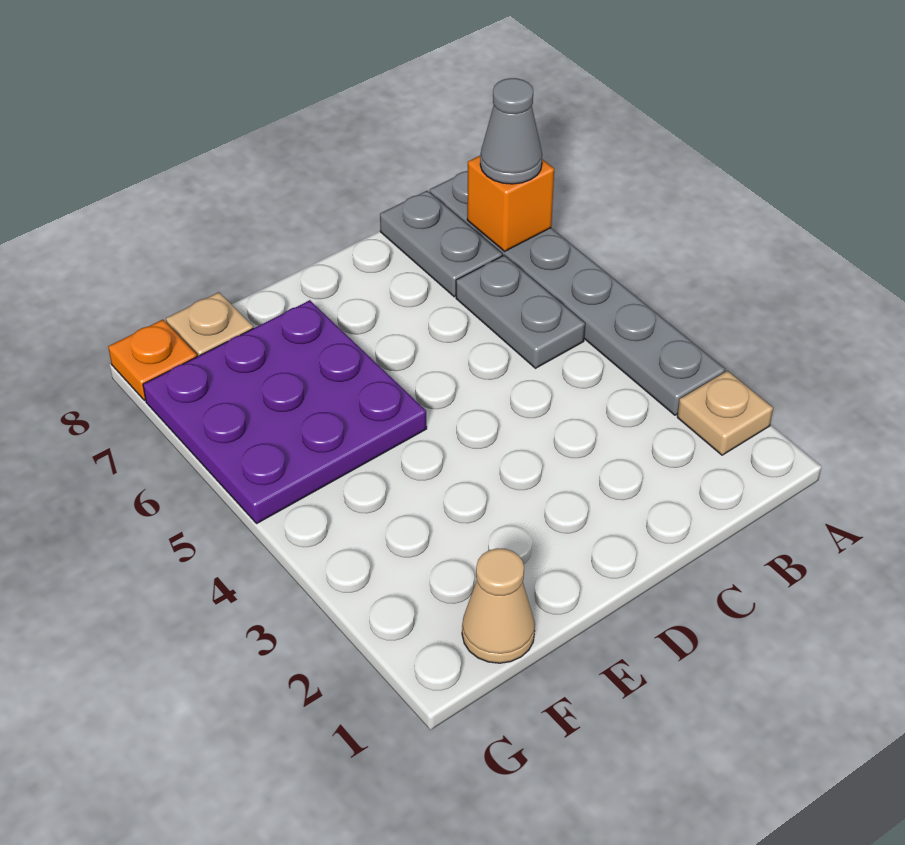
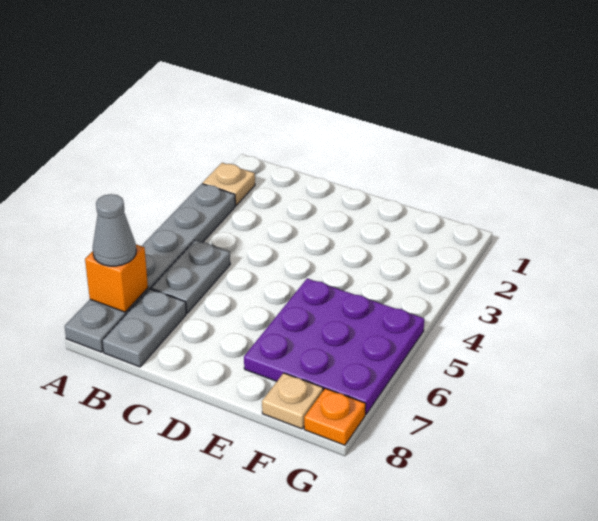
tan 1x1 cone [462,548,535,663] -> none

